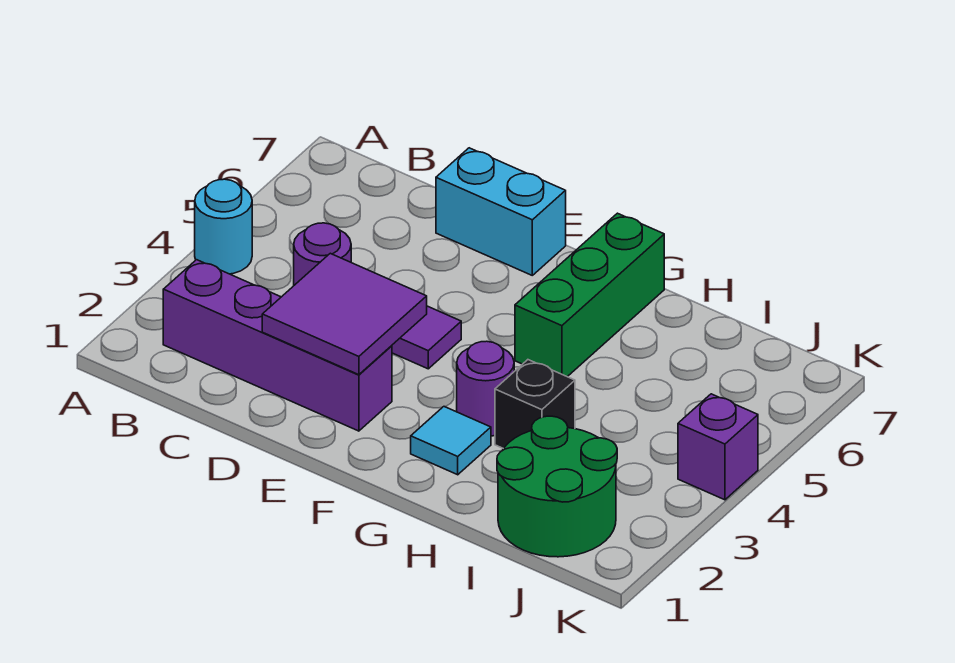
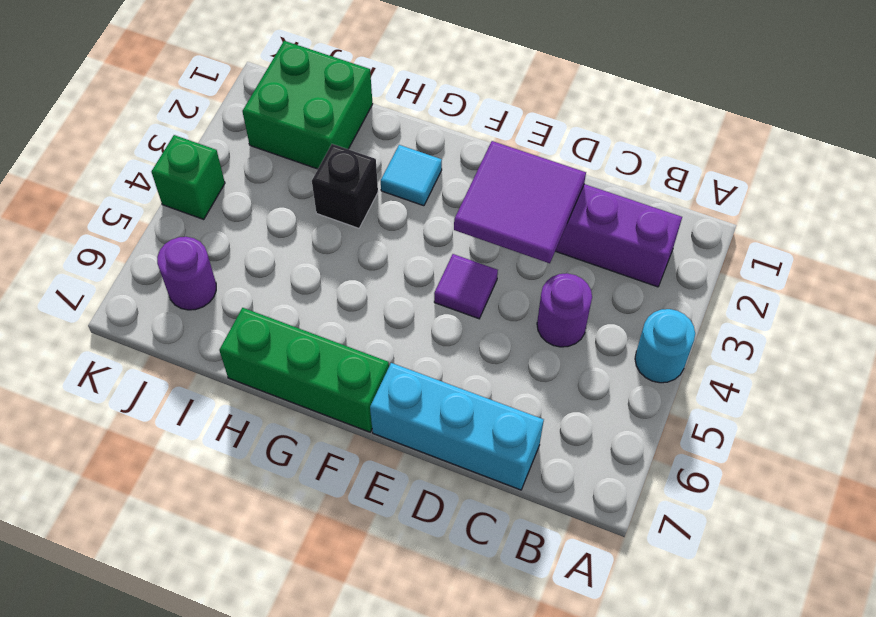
cyan 1x2 brick [436,148,566,275] -> cyan 1x3 brick [370,363,544,490]
purple 1x1 round brick [457,341,514,436] -> purple 1x1 round brick moved to [157,237,216,310]
green 1x3 brick [515,213,664,377] -> green 1x3 brick turned to [219,308,389,432]
green 2x2 round brick [497,416,617,557] -> green 2x2 brick [242,41,373,169]
purple 1x1 brick [678,394,758,500] -> green 1x1 brick [152,135,225,219]

